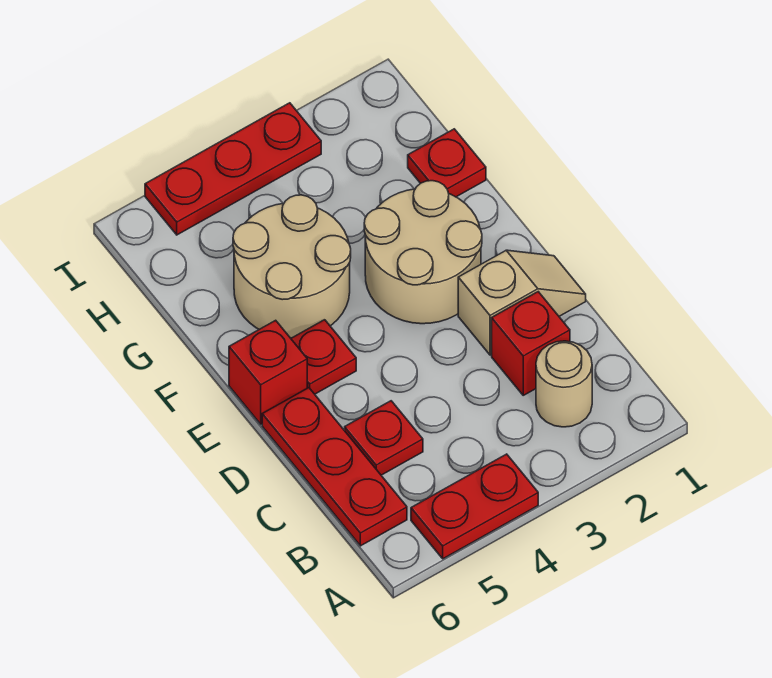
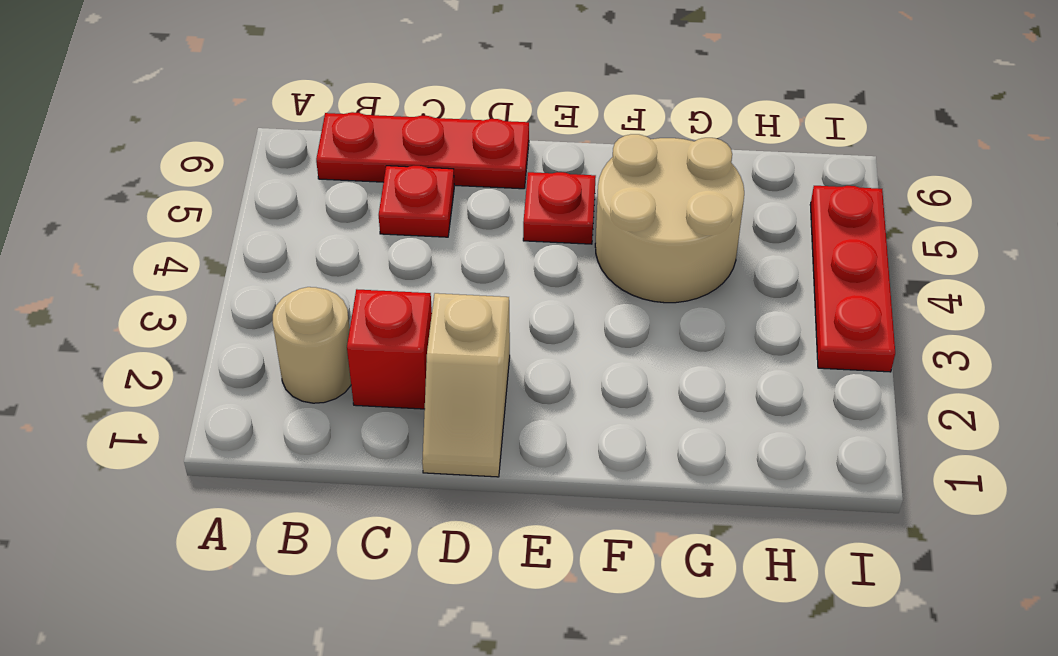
red 1x2 plate [411,454,538,559] -> none
tan 2x2 round brick [364,181,482,324] -> none
red 1x1 brick [229,320,307,424] -> none
red 1x1 plate [408,129,486,197] -> none

